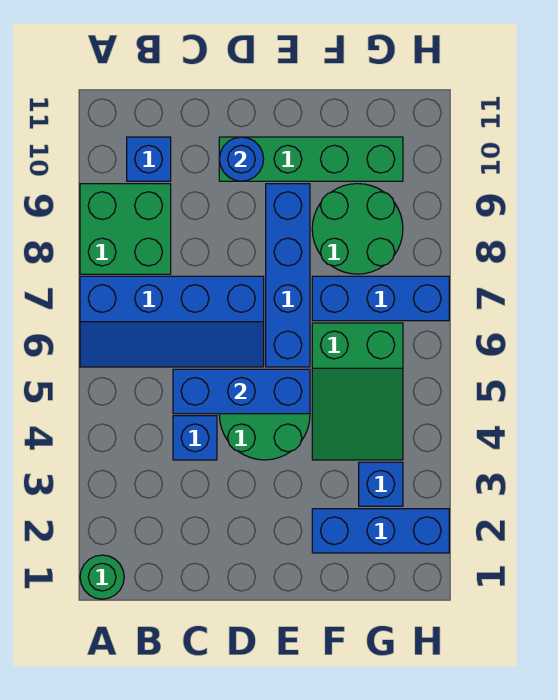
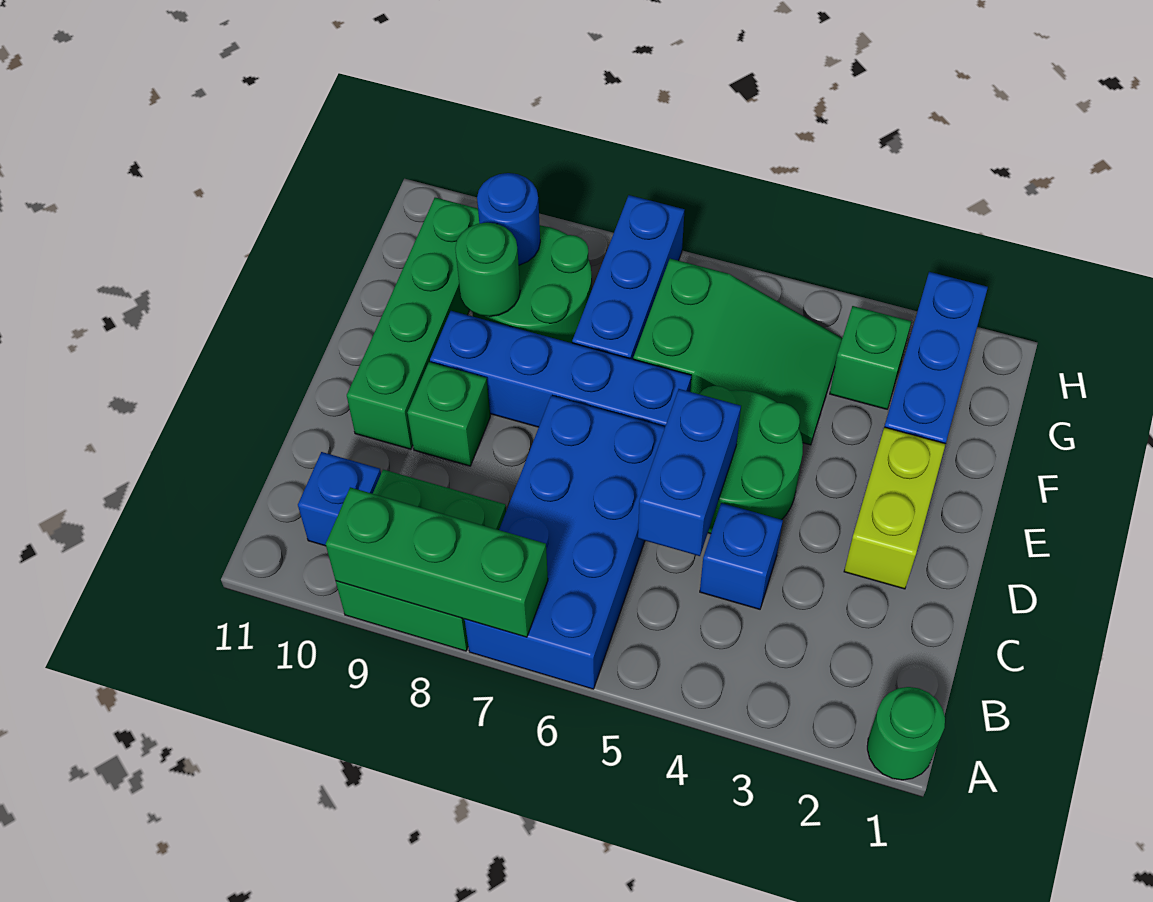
blue 2x4 slope [80,276,264,367] -> blue 2x4 brick [465,396,665,689]
none -> green 1x3 brick [326,487,548,637]
blue 1x3 brick [173,369,310,414] -> blue 1x2 brick [638,389,741,556]
none -> lime 1x2 brick [844,427,946,589]
none -> green 1x1 brick [407,362,490,466]
blue 1x1 round brick [219,137,264,181] -> blue 1x1 round brick moved to [477,173,540,265]
none -> green 1x1 round brick [455,223,520,317]
blue 1x1 brick [359,462,403,506] -> green 1x1 brick [830,306,911,409]

